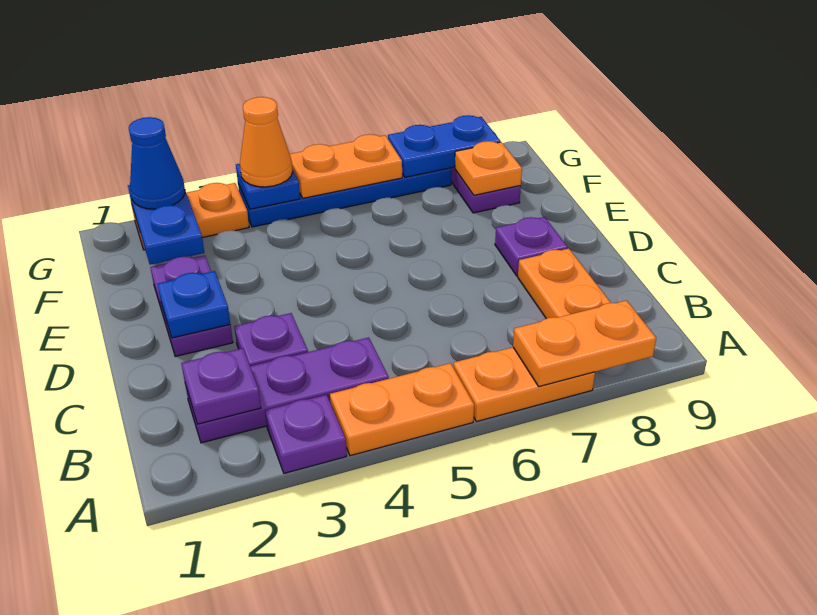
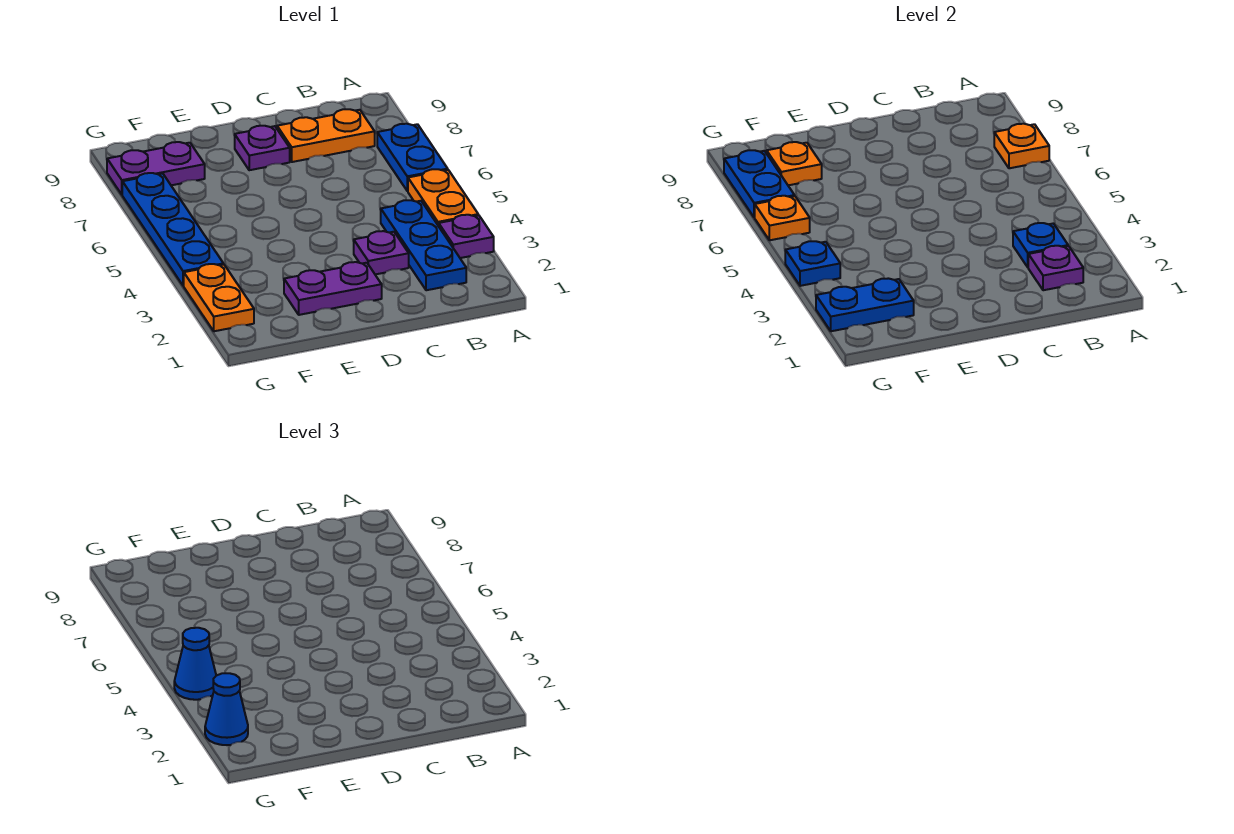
orange 1x2 plate [453,347,595,422] -> blue 1x2 plate [377,124,448,191]
orange 1x2 plate [513,300,656,387] -> orange 1x1 plate [994,124,1049,168]
purple 1x3 plate [185,337,389,443] -> blue 1x3 plate [381,200,466,290]
blue 1x1 plate [157,271,230,338] -> blue 1x1 plate moved to [1013,223,1068,267]
orange 1x1 cone [240,97,293,187] -> blue 1x1 cone [174,628,216,700]
orange 1x2 plate [290,134,402,198] -> orange 1x1 plate [755,196,810,240]

